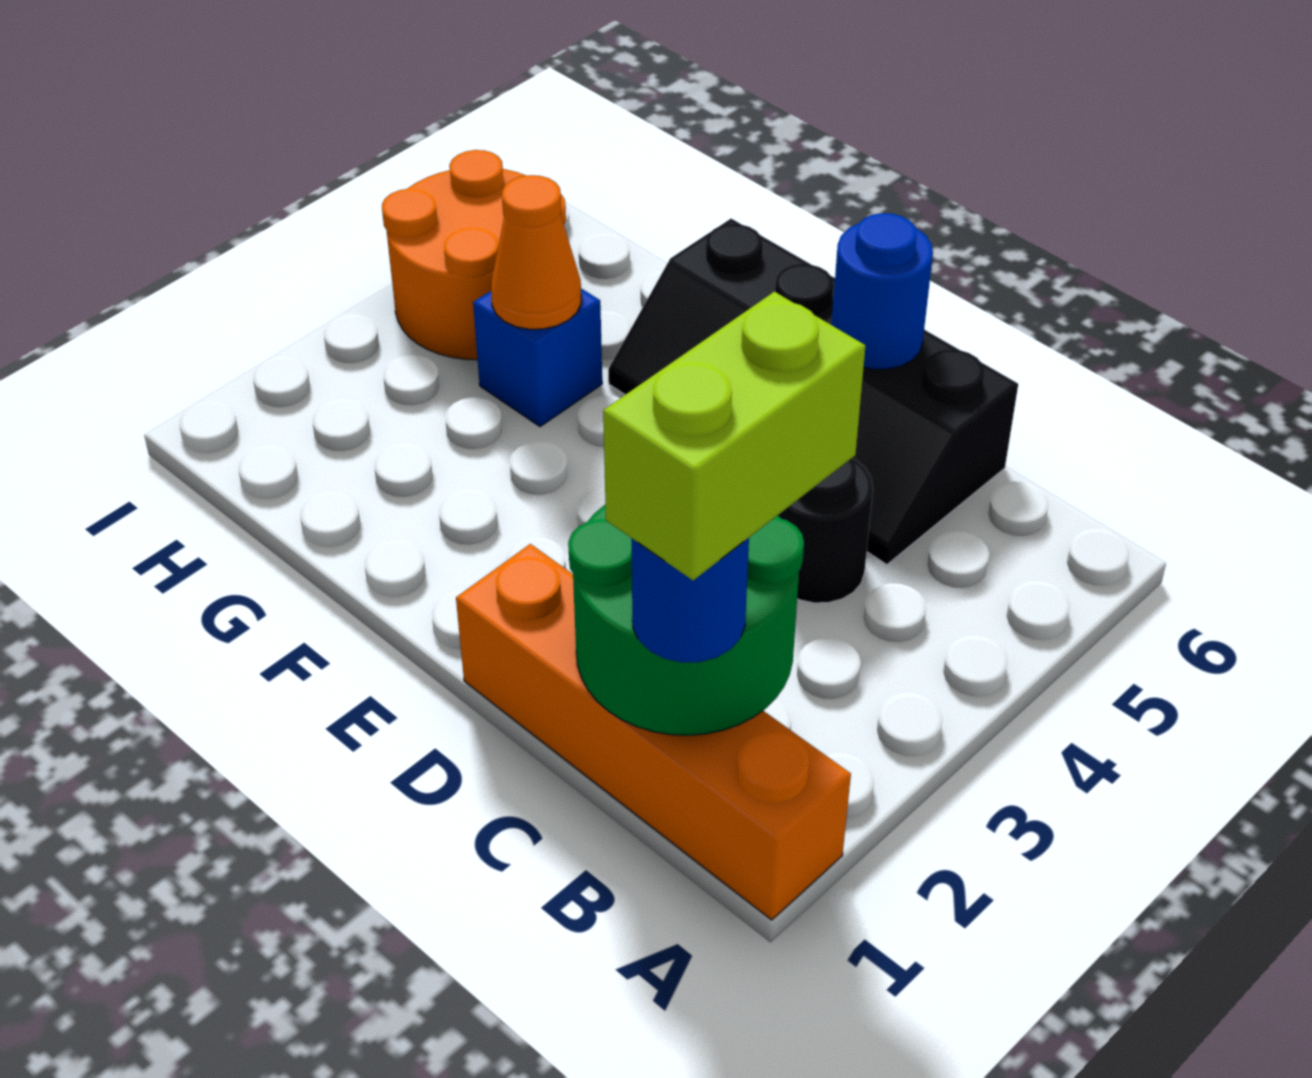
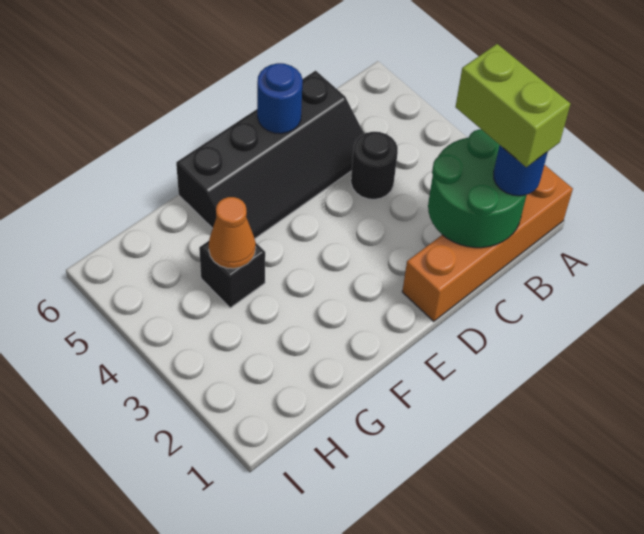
blue 1x1 brick [473,289,602,427] -> black 1x1 brick [199,241,265,308]
orange 2x2 round brick [382,150,566,360] -> none

